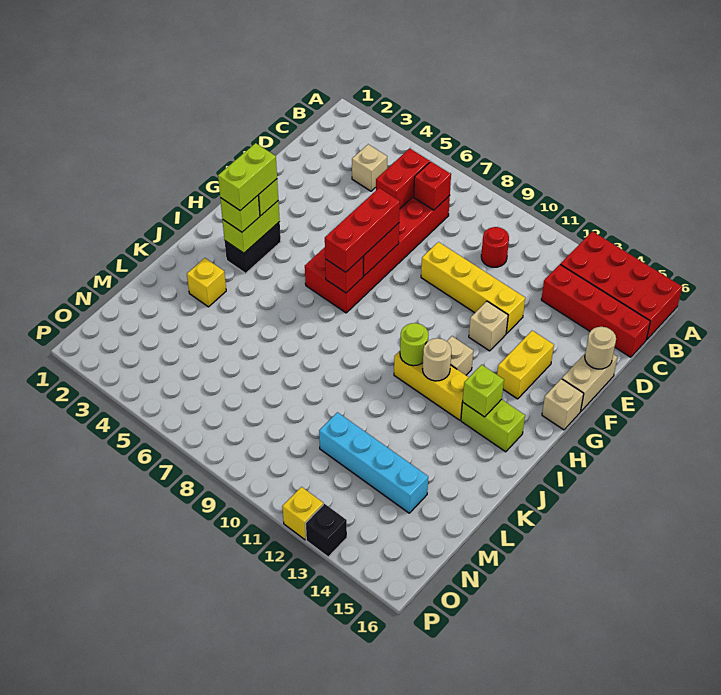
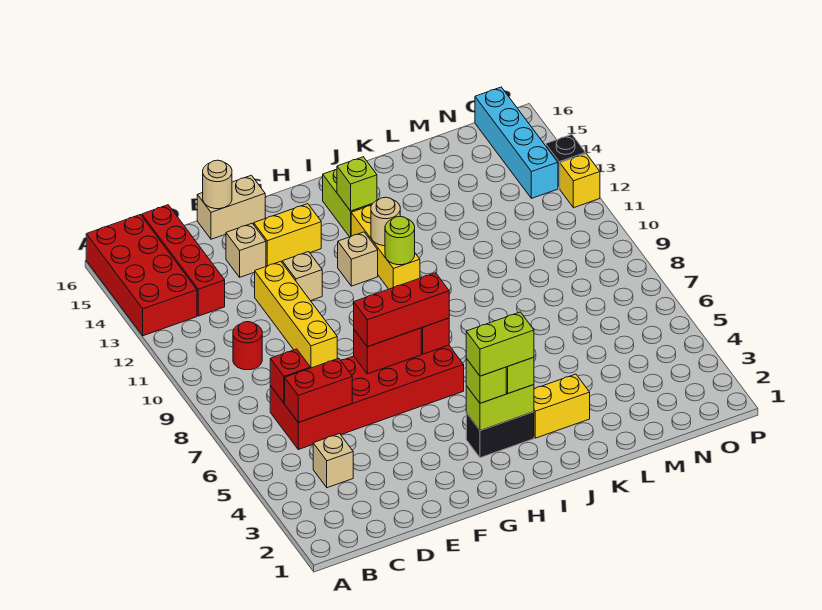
tan 1x1 brick [542,379,584,430] -> tan 1x1 brick moved to [226,223,266,277]
yellow 1x1 brick [187,258,226,307] -> yellow 1x2 brick [534,374,590,438]
cyan 1x4 brick [319,412,428,513] -> cyan 1x4 brick moved to [475,87,558,198]

